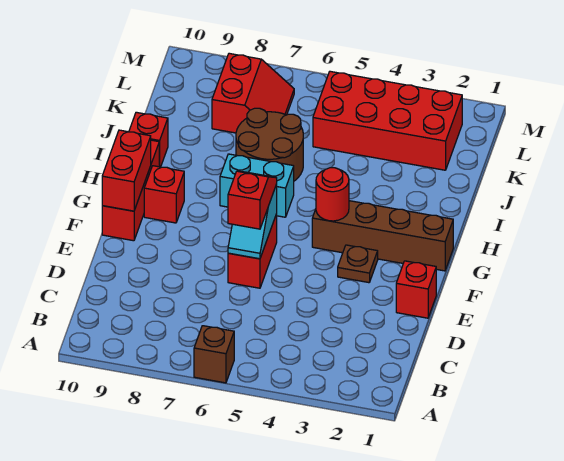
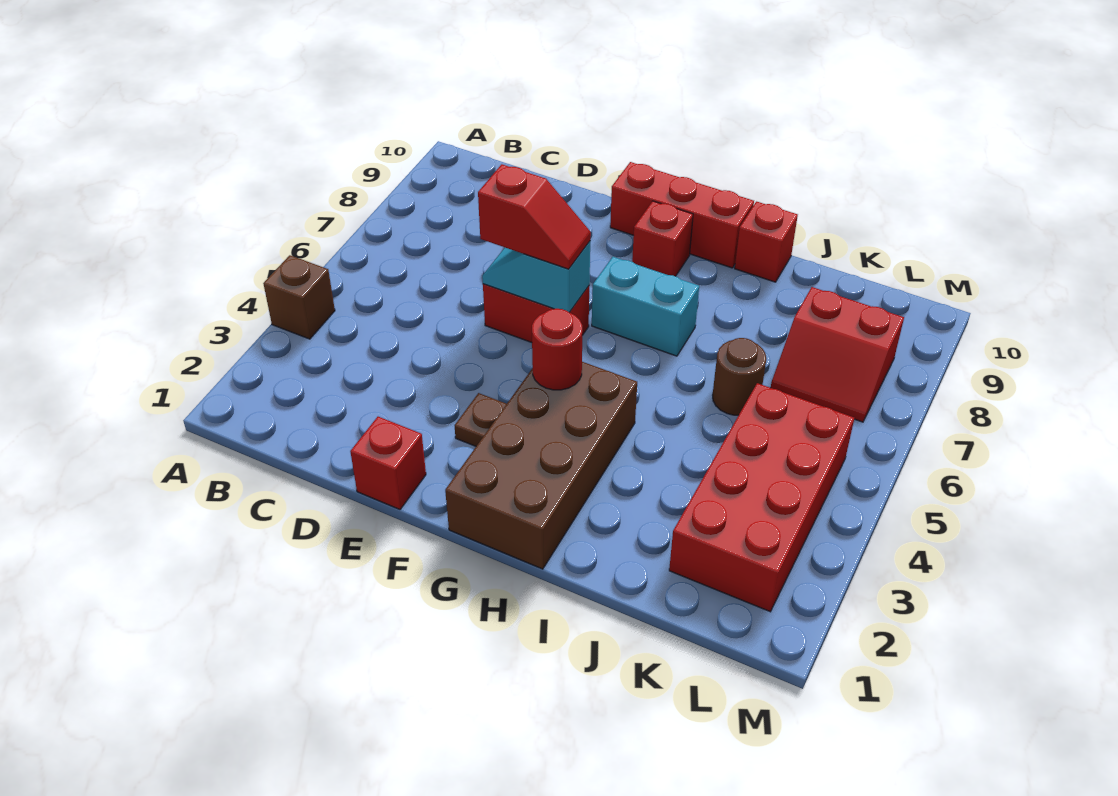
brown 1x1 brick [194,326,234,383] -> brown 1x1 brick moved to [263,255,335,339]
red 1x2 brick [102,130,151,211] -> none
brown 1x4 brick [312,201,453,271] -> brown 2x4 brick [445,362,637,569]
cyan 1x2 brick [220,154,294,217] -> cyan 1x2 brick turned to [592,257,699,356]
brown 2x2 round brick [236,108,303,181] -> brown 1x1 round brick [713,338,766,415]

